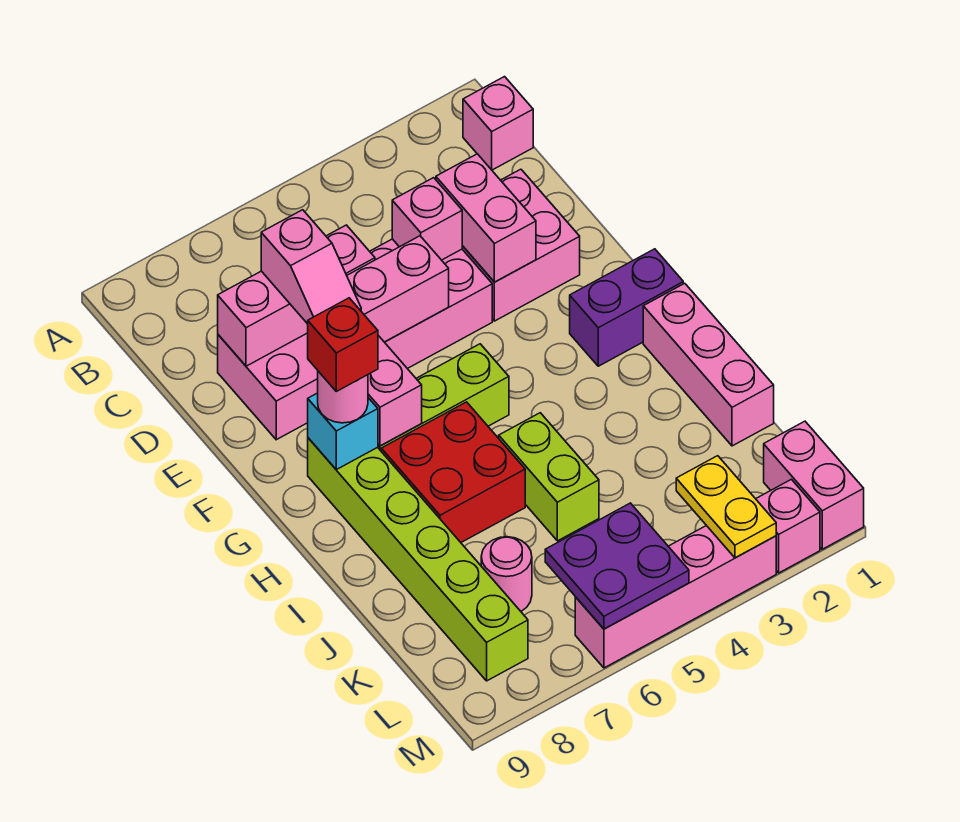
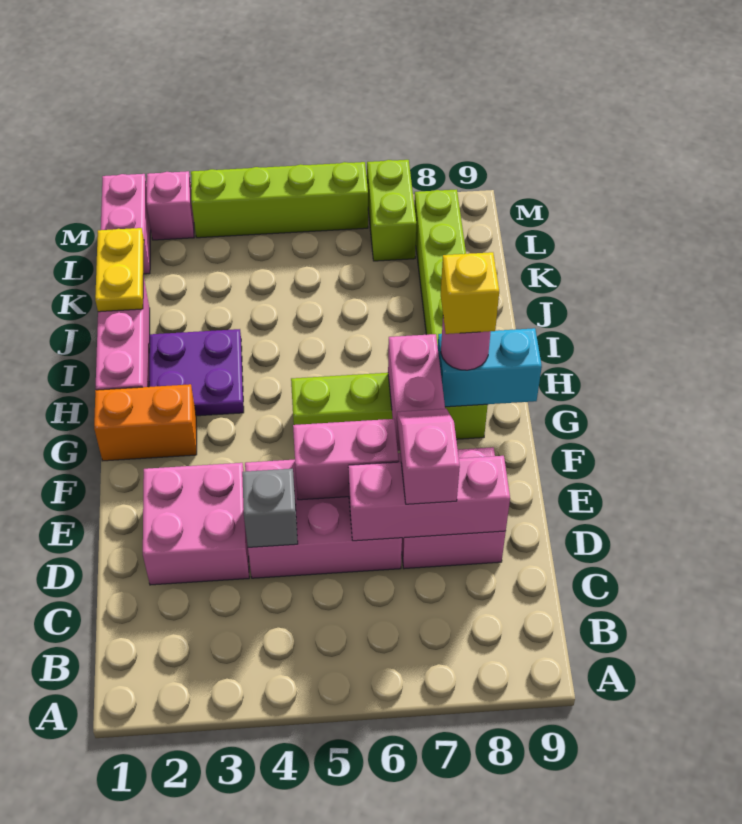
pink 1x1 brick [463,77,533,170] -> none
pink 1x2 brick [436,154,536,282] -> none
pink 1x1 brick [392,178,462,260] -> grey 1x1 brick [242,469,298,547]
purple 1x2 brick [570,249,683,366] -> orange 1x2 brick [94,384,197,461]
cyan 1x1 brick [308,393,378,470] -> cyan 1x2 brick [438,328,542,407]
red 1x1 brick [308,298,378,391] -> yellow 1x1 brick [441,252,499,334]
red 2x2 brick [381,402,525,542] -> none
lime 1x2 brick [499,413,599,541] -> lime 1x2 brick moved to [367,160,416,261]
pink 1x1 round brick [481,537,532,611] -> none
yellow 1x2 plate [676,456,776,558] -> yellow 1x2 plate moved to [95,228,144,312]
purple 2x2 plate [545,503,689,629] -> purple 2x2 plate moved to [149,329,244,416]
pink 1x4 brick [575,526,776,668] -> lime 1x4 brick [191,162,368,238]

